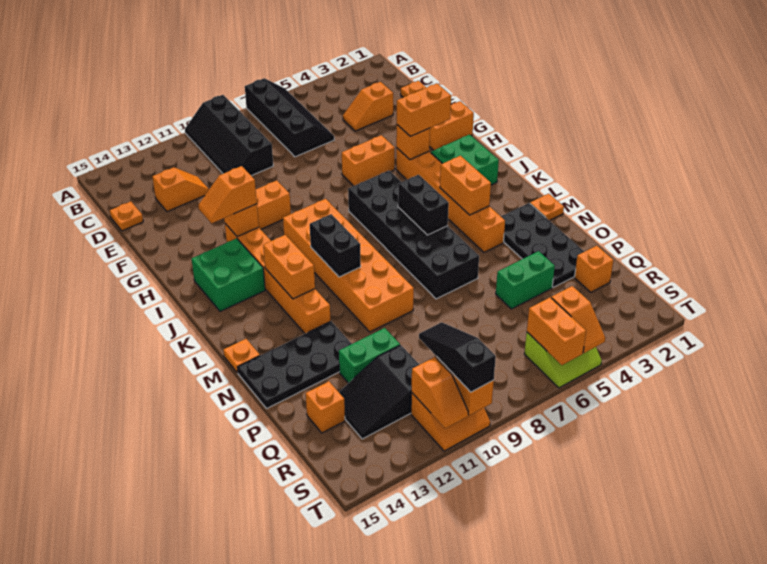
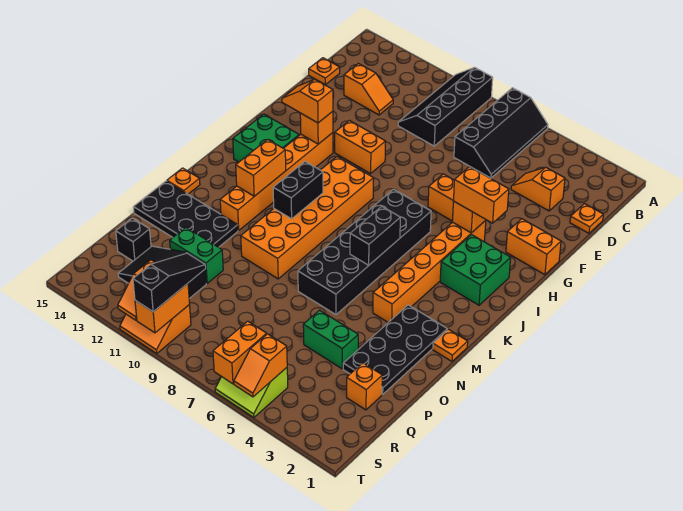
orange 1x2 brick [440,156,491,215] -> none
orange 1x1 brick [306,381,345,433] -> black 1x1 brick [116,218,151,261]

